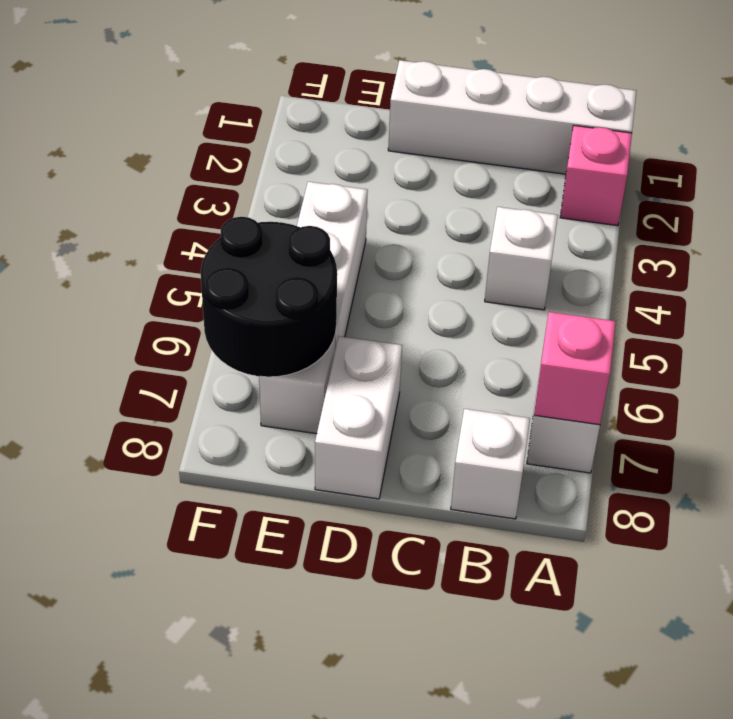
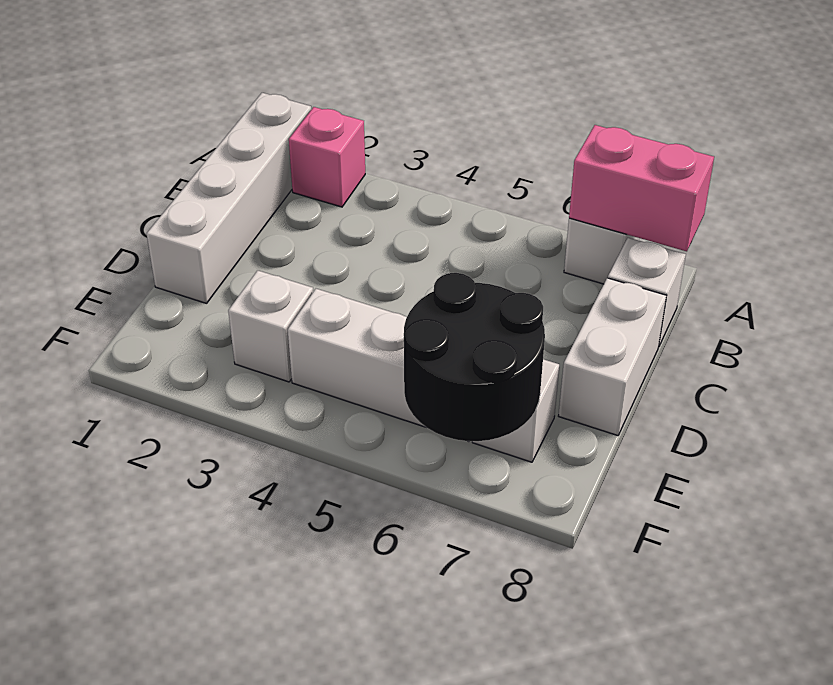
pink 1x1 brick [534,312,616,425] -> pink 1x2 brick [569,125,714,251]
white 1x1 brick [485,207,558,310] -> white 1x1 brick moved to [228,270,313,382]
white 1x2 brick [315,336,402,499] -> white 1x2 brick turned to [559,278,666,436]

